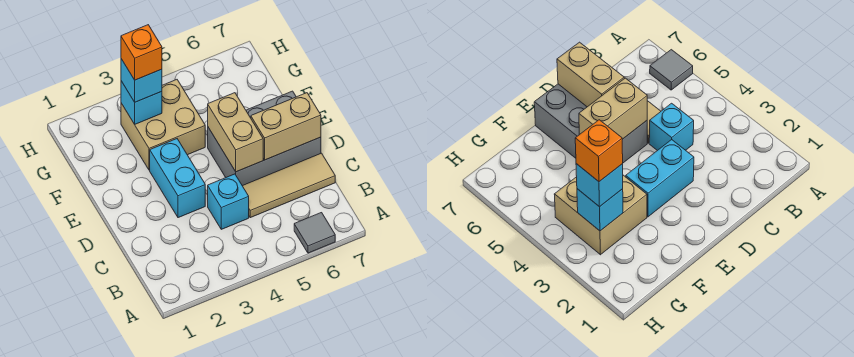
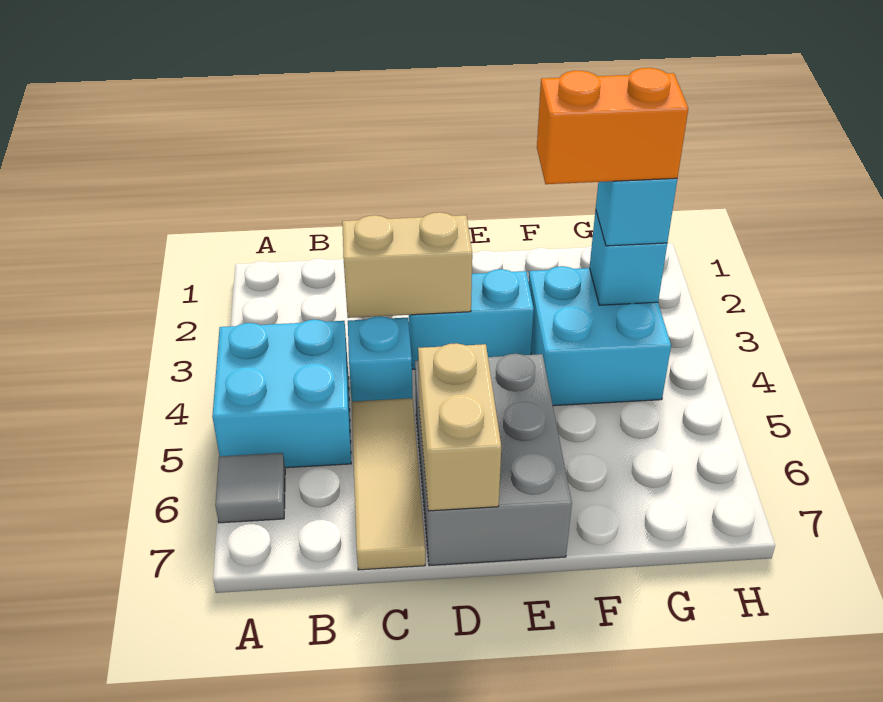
none -> cyan 2x2 brick [212,320,351,468]
tan 1x2 brick [208,93,263,172] -> tan 1x2 brick moved to [342,212,472,318]
tan 2x2 brick [121,80,205,170] -> cyan 2x2 brick [528,266,671,406]
orange 1x1 brick [121,25,162,80] -> orange 1x2 brick [537,68,688,184]

